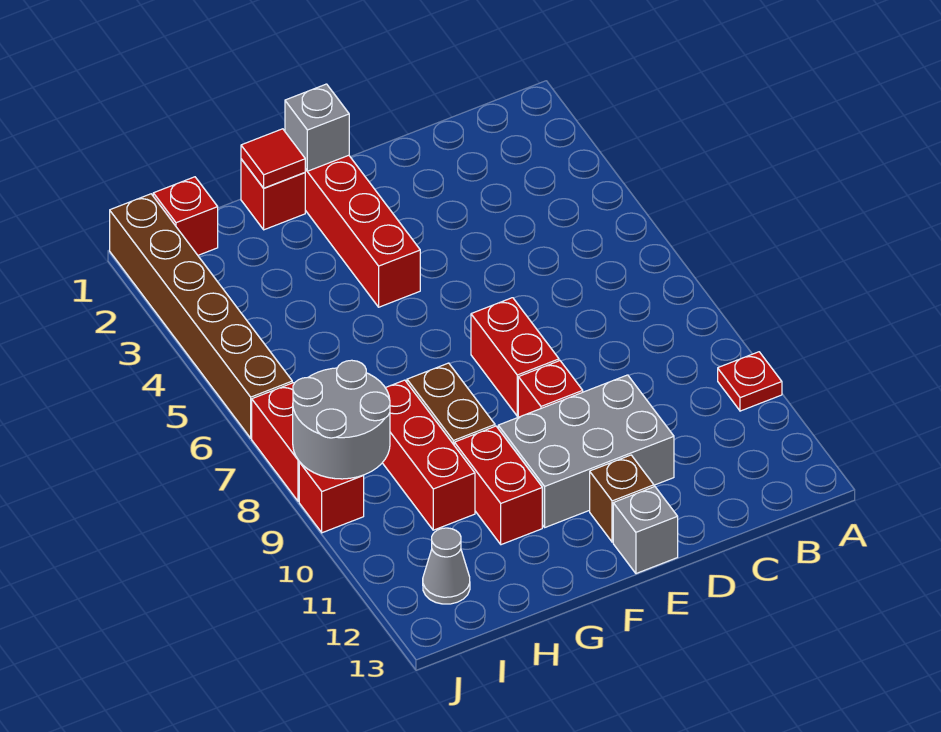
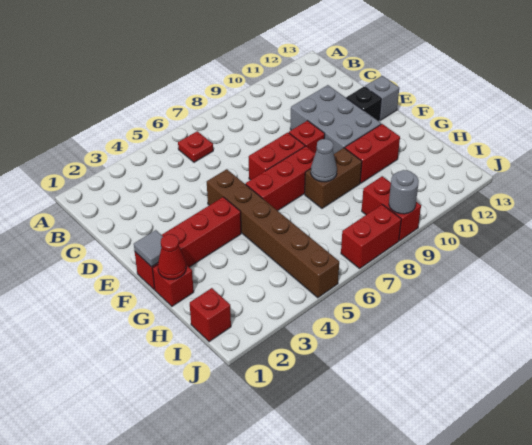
red 1x1 plate [718,352,782,411] -> red 1x1 plate moved to [178,131,213,162]
brown 1x1 brick [590,455,654,542] -> black 1x1 brick [346,87,381,121]
grey 1x1 brick [285,84,349,171] -> grey 1x1 tile [134,230,163,267]
red 1x1 tile [241,129,305,188] -> red 1x1 cone [158,234,186,279]
red 1x3 brick [383,380,475,530] -> red 1x3 brick moved to [246,146,315,211]
grey 2x2 round brick [293,360,390,479] -> grey 1x1 round brick [389,170,419,214]
grey 1x1 cone [423,528,470,604] -> grey 1x1 cone moved to [311,139,337,182]
brown 1x6 brick [110,194,292,438] -> brown 1x6 brick turned to [207,169,339,298]
red 1x1 brick [299,462,364,533] -> red 1x2 brick [362,176,421,241]

